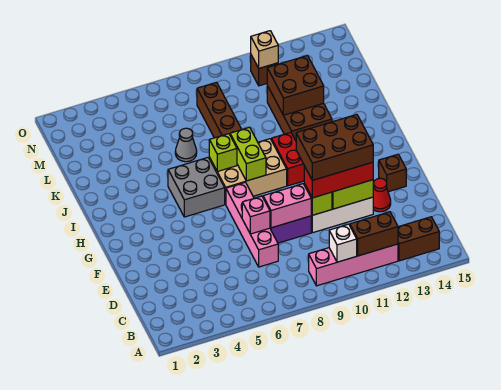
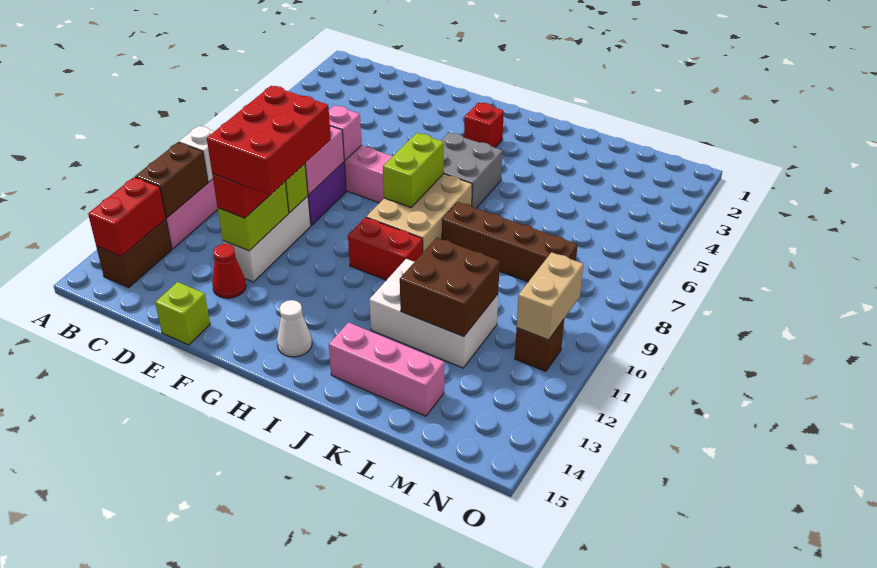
none -> red 1x2 brick [88,177,166,256]
brown 2x3 brick [296,114,373,180] -> red 2x3 brick [207,86,331,195]
brown 1x1 brick [379,154,406,192] -> none
none -> red 1x1 brick [464,103,504,148]
lime 1x2 brick [230,127,266,181] -> lime 1x2 brick turned to [383,133,444,207]
none -> white 1x1 cone [277,300,312,357]
lime 1x1 brick [209,134,237,171] -> lime 1x1 brick moved to [155,282,210,345]
brown 2x3 brick [267,86,332,141] -> white 2x3 brick [369,259,498,368]
none -> pink 1x3 brick [329,322,444,416]
grey 1x1 cone [175,128,197,162] -> none
tan 1x1 brick [251,31,278,68] -> tan 1x2 brick [517,252,583,340]

